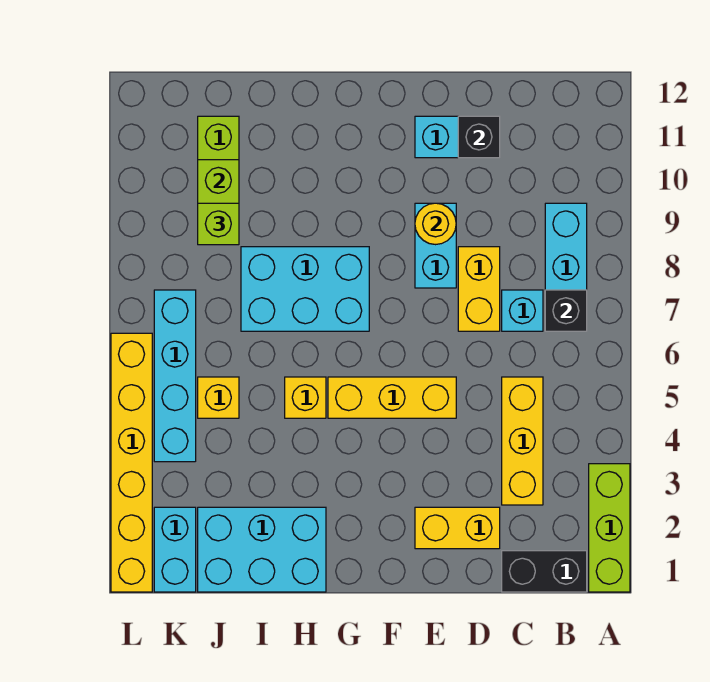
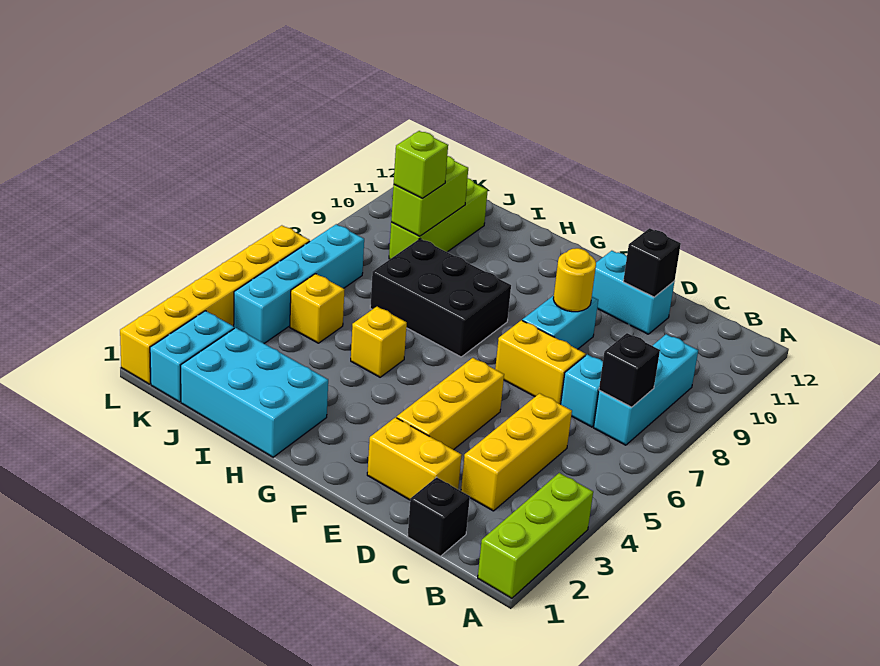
black 1x2 brick [502,551,587,592] -> black 1x1 brick [408,477,470,556]
yellow 1x2 brick [458,247,500,331] -> yellow 1x2 brick turned to [495,320,586,404]
yellow 1x3 brick [328,377,456,418] -> yellow 1x3 brick turned to [397,358,504,450]
cyan 2x3 brick [241,247,369,331] -> black 2x3 brick [370,239,511,357]

